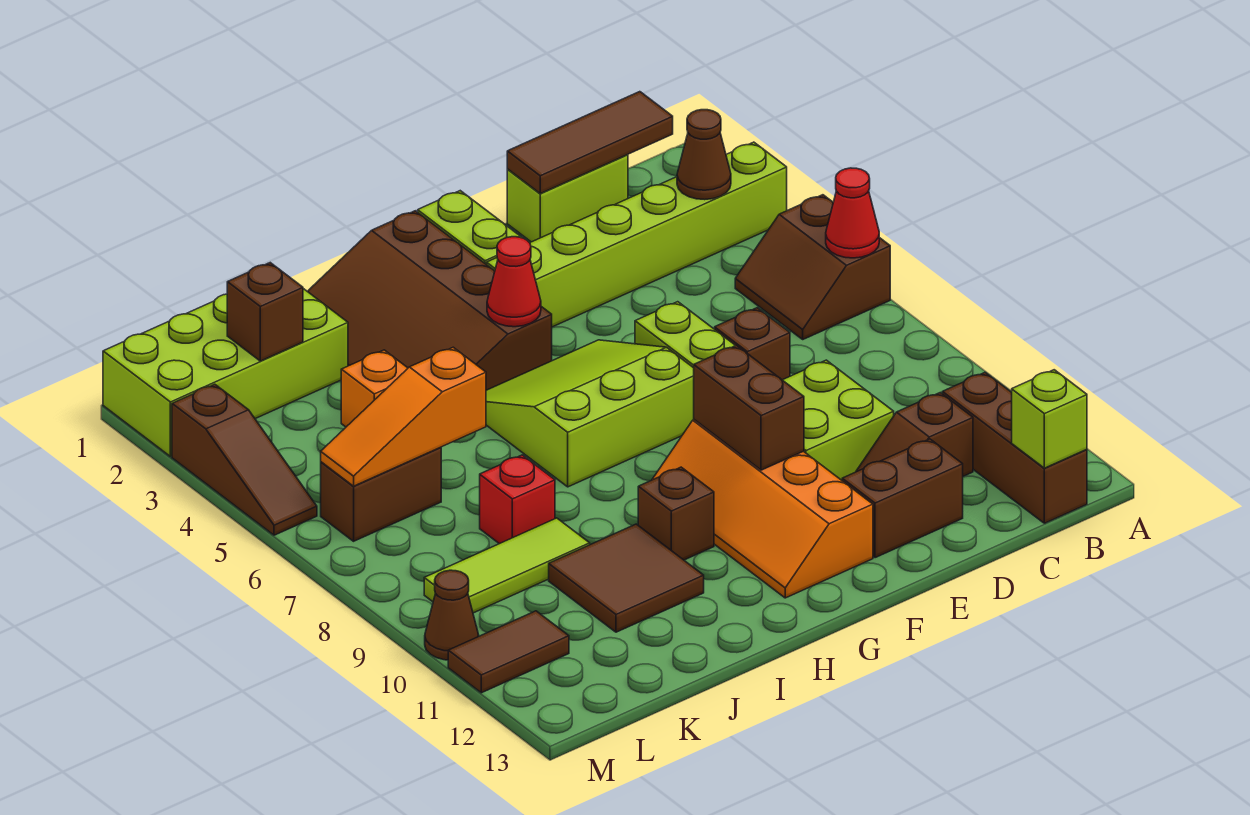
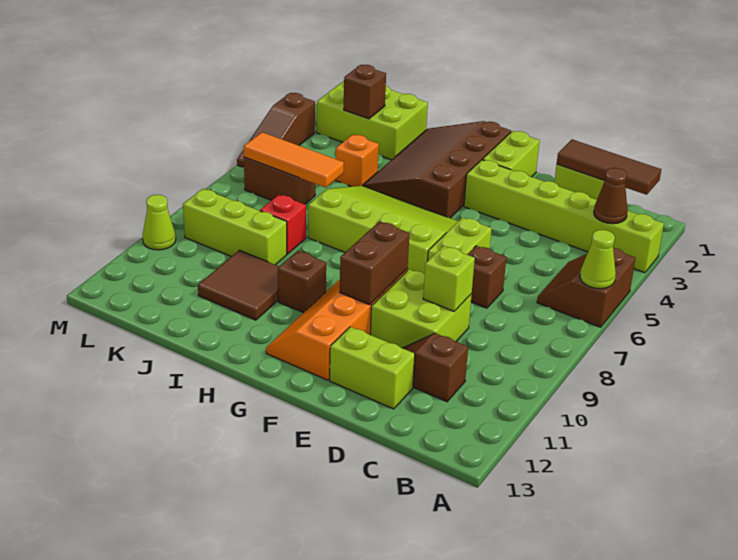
red 1x1 cone [826,168,879,258] -> lime 1x1 cone [580,230,616,289]
brown 1x3 brick [942,372,1087,523] -> none
lime 1x1 brick [1012,370,1087,468] -> lime 1x1 brick moved to [423,246,475,311]
brown 1x2 brick [842,439,963,558] -> lime 1x2 brick [330,327,415,409]
lime 3x3 slope [486,340,694,487] -> lime 3x4 slope [308,186,458,274]
red 1x1 cone [487,237,541,327] -> none
lime 2x4 brick [103,289,348,457] -> lime 2x3 brick [317,81,428,160]
orange 1x3 slope [321,347,486,486] -> orange 1x3 tile [244,132,344,188]
lime 1x3 tile [424,518,590,613] -> lime 1x3 brick [183,189,287,265]
brown 1x2 tile [448,611,569,693] -> none
brown 1x1 cone [425,570,479,660] -> lime 1x1 cone [143,195,176,250]

